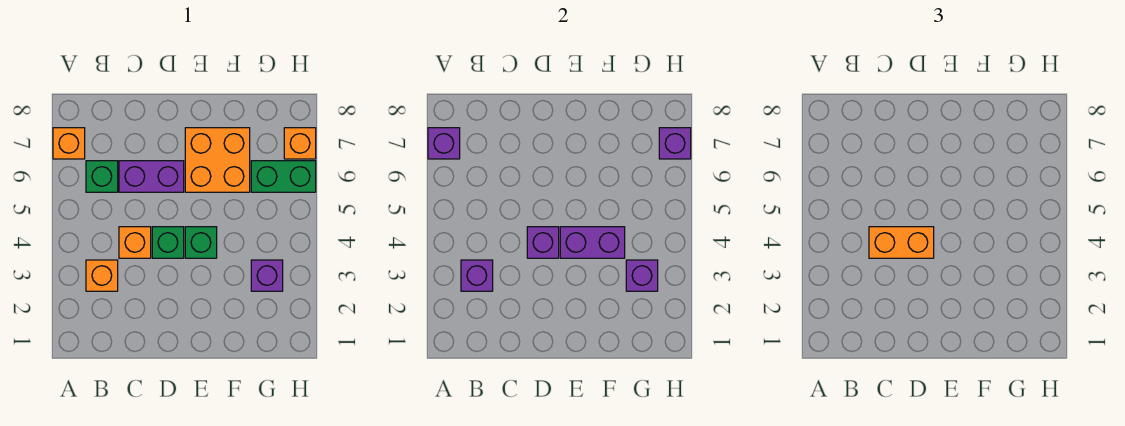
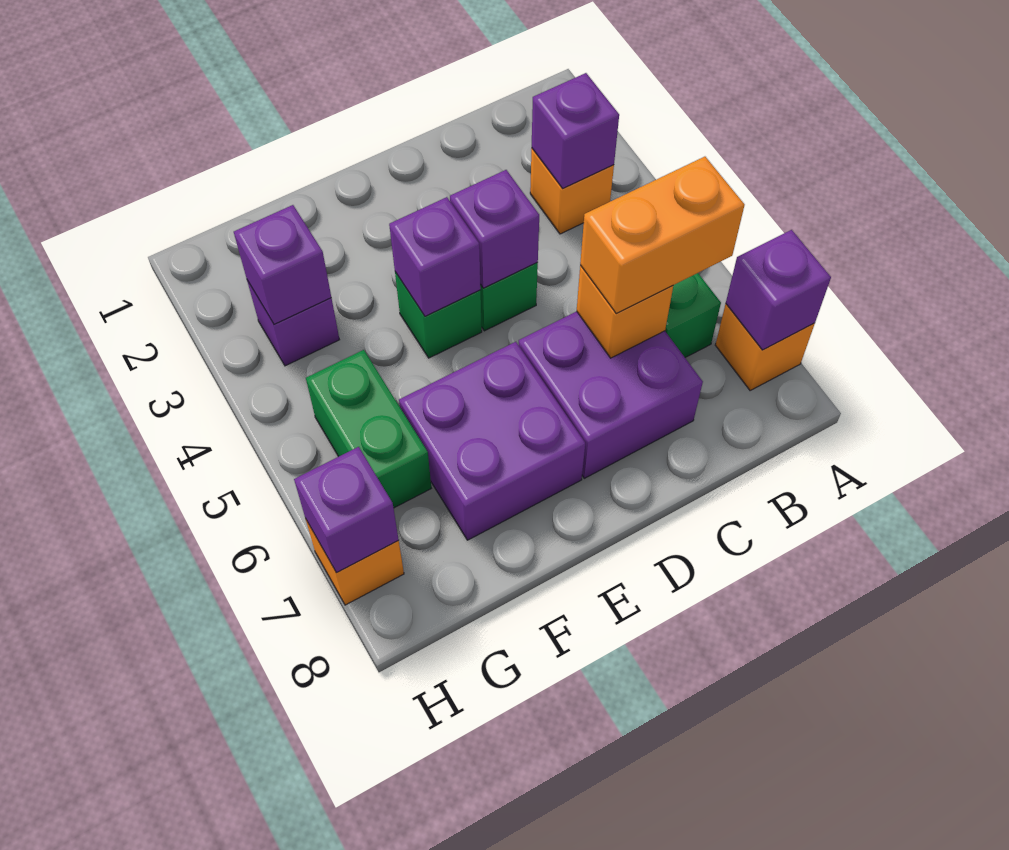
orange 1x1 brick [119,227,151,258] -> orange 1x1 brick moved to [577,265,673,358]
orange 1x2 brick [869,227,934,258] -> orange 1x2 brick moved to [580,157,744,313]
purple 1x2 brick [119,161,184,192] -> purple 2x2 brick [519,311,703,478]
purple 1x2 brick [560,227,625,258] -> purple 1x1 brick [389,197,481,316]
orange 2x2 brick [185,128,250,192] -> purple 2x2 brick [399,342,585,540]
green 1x2 brick [251,161,316,192] -> green 1x2 brick turned to [306,350,431,508]

